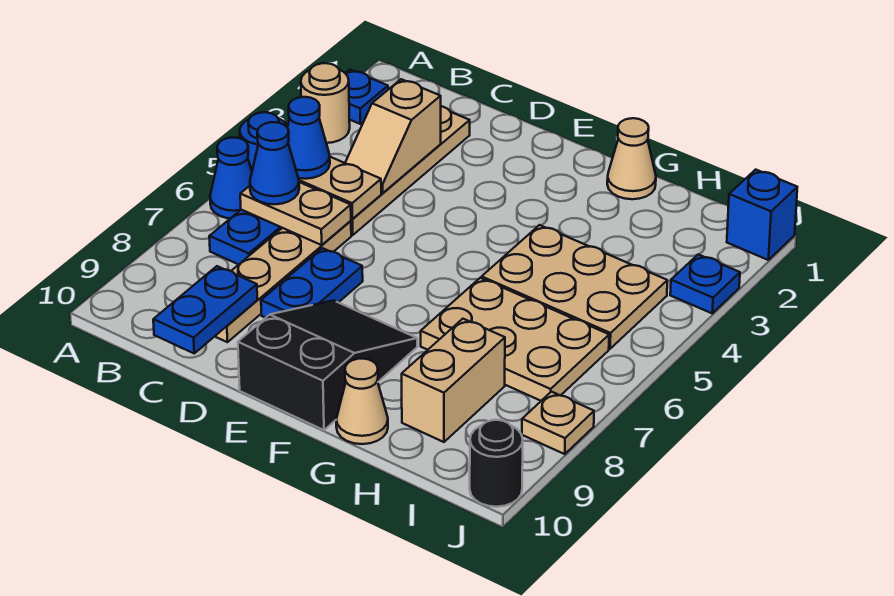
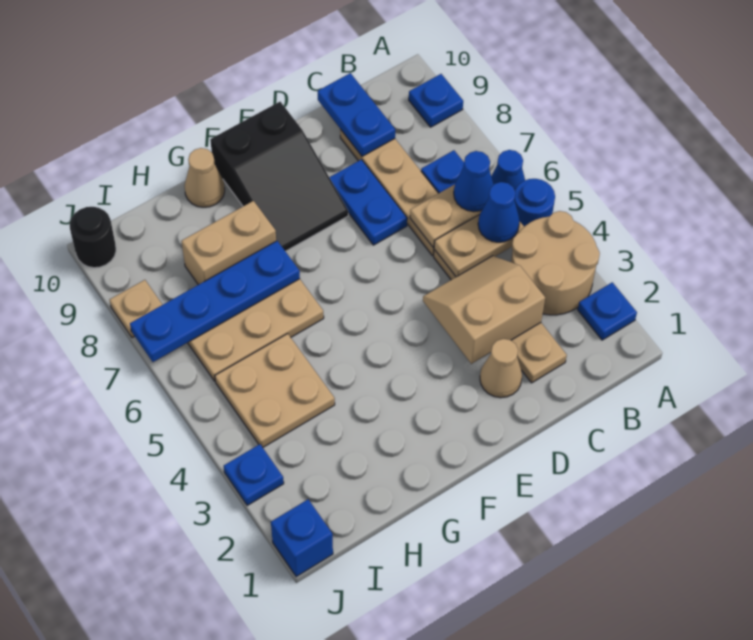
tan 1x1 round brick [301,63,350,143] -> tan 2x2 round brick [511,211,600,315]
none -> blue 1x1 plate [409,74,463,127]
tan 1x2 slope [345,79,441,193] -> tan 2x2 slope [423,256,545,364]
tan 1x1 cone [607,118,656,199] -> tan 1x1 cone moved to [480,339,522,398]
tan 2x3 plate [482,225,667,349] -> tan 2x2 plate [215,334,335,447]
none -> blue 1x4 plate [130,241,300,362]
tan 1x2 brick [402,319,505,442] -> tan 1x2 brick turned to [181,201,276,285]

